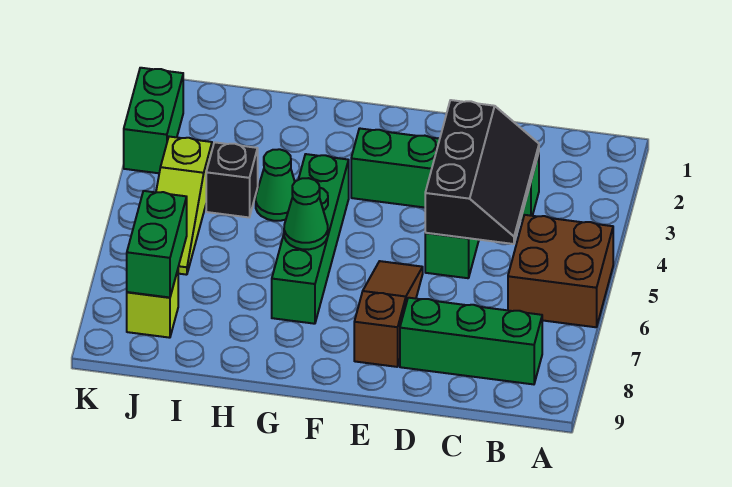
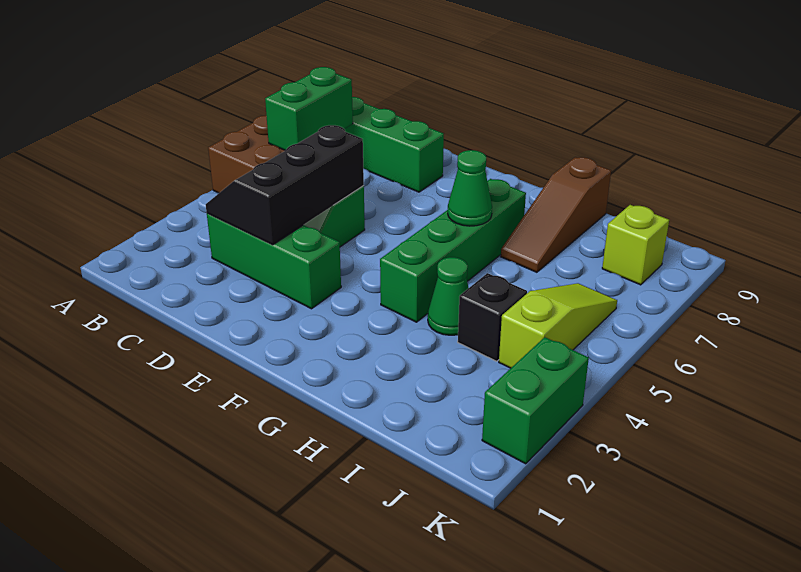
green 1x4 brick [351,128,539,220] -> green 1x3 brick [207,213,341,309]
brown 1x3 slope [354,261,423,367] -> brown 1x3 slope moved to [501,157,611,272]
green 1x2 brick [127,191,187,298] -> green 1x2 brick moved to [265,67,353,151]

